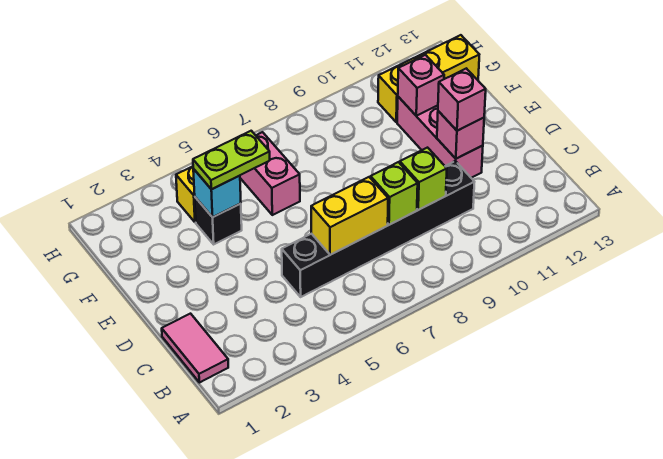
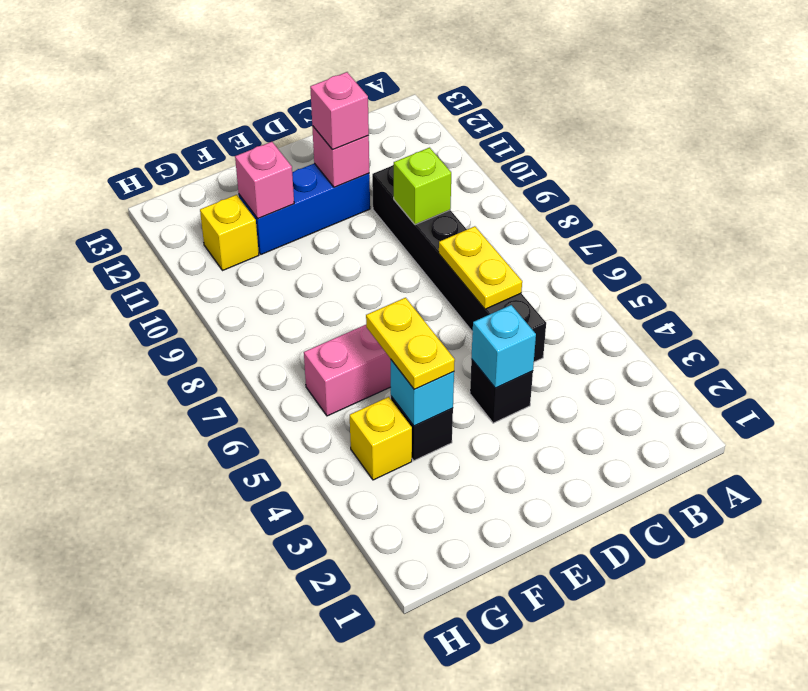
pink 1x2 tile [162,314,228,383] -> none
yellow 1x2 brick [311,177,388,255] -> yellow 1x2 plate [439,226,522,309]
lime 1x1 brick [371,162,418,225] -> none
none -> black 1x1 brick [470,359,533,423]
none -> cyan 1x1 brick [471,305,536,388]
pink 1x3 brick [397,97,483,178] -> blue 1x3 brick [239,163,370,254]
lime 1x2 plate [193,131,270,189] -> yellow 1x2 plate [366,298,455,389]
yellow 1x3 brick [378,35,479,122] -> yellow 1x1 brick [200,195,259,271]

